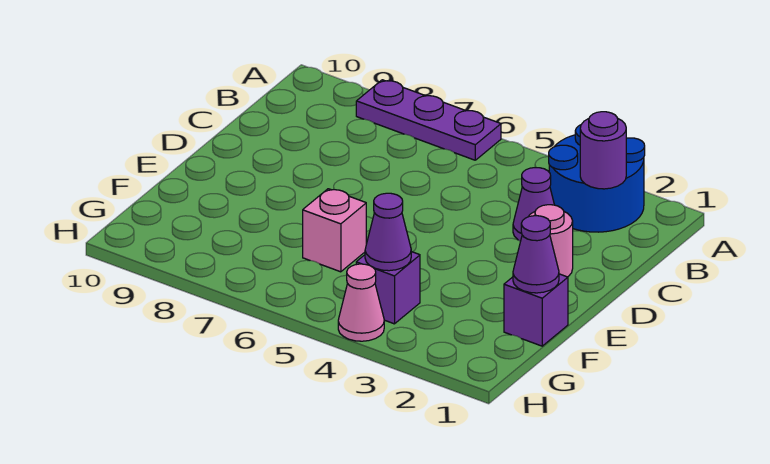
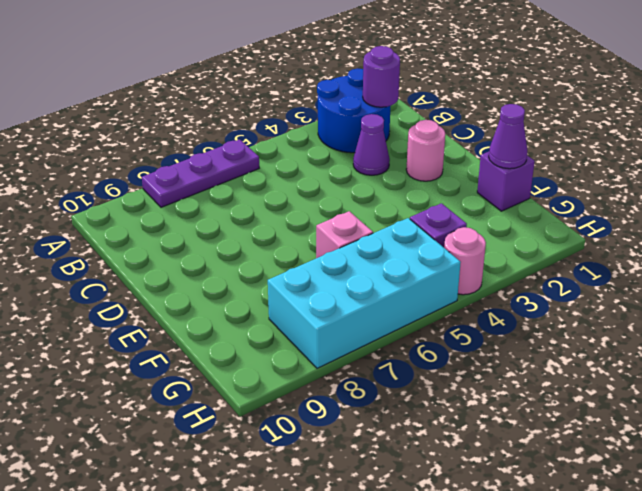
purple 1x1 cone [365,193,411,271] -> none
none -> cyan 2x4 brick [268,218,461,368]
pink 1x1 cone [338,264,384,341] -> pink 1x1 round brick [444,227,486,295]

